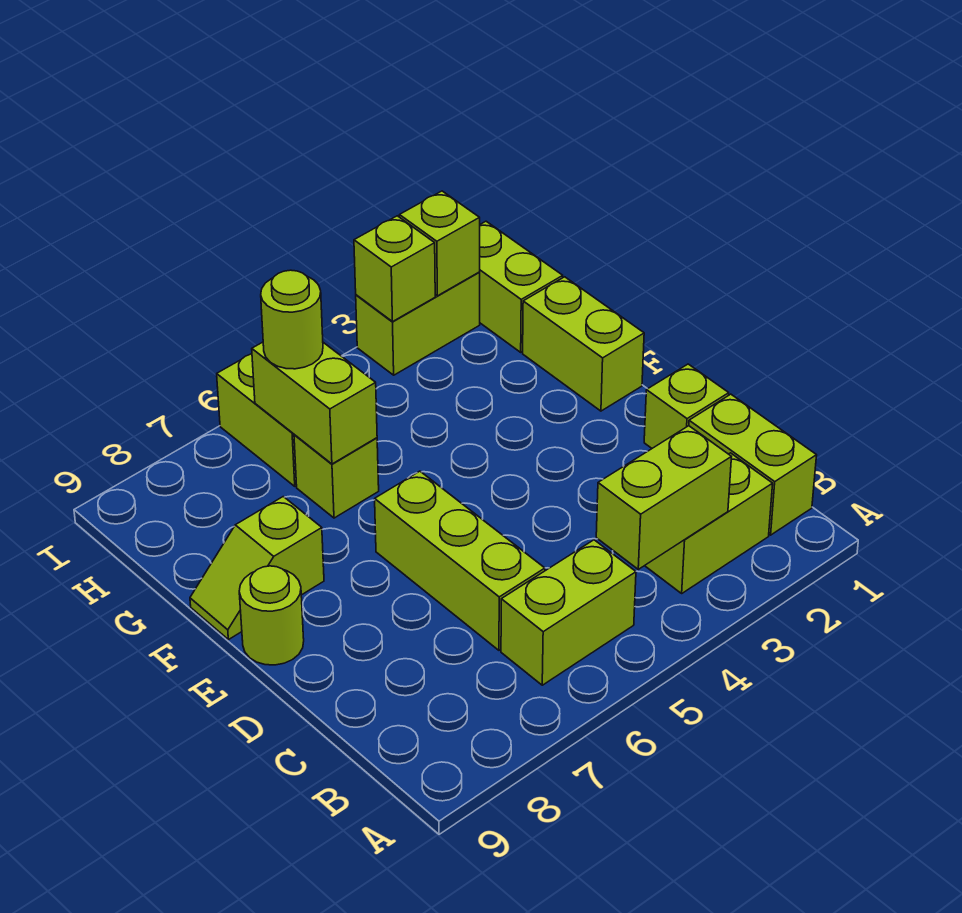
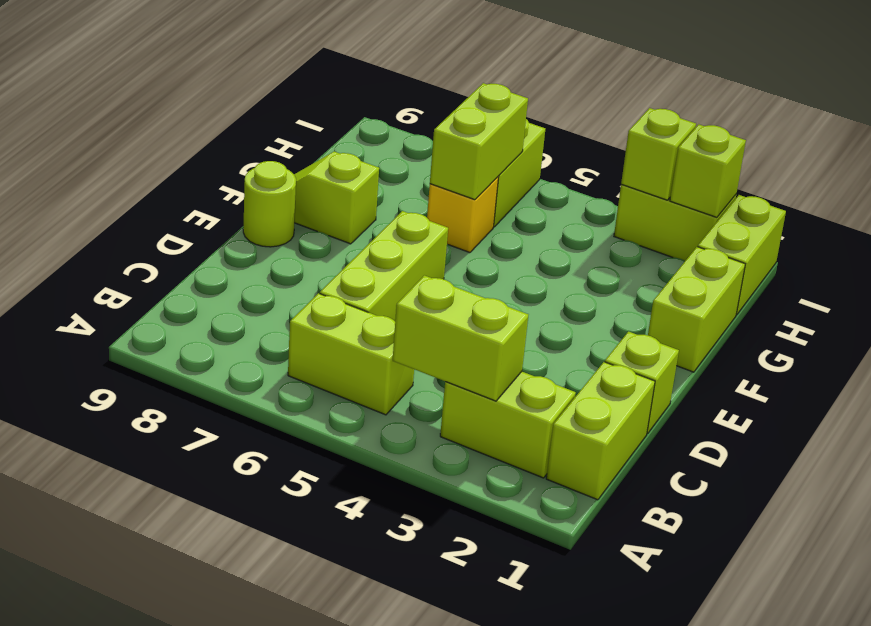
lime 1x1 brick [294,435,379,518] -> yellow 1x1 brick [427,177,498,253]
lime 1x1 round brick [261,270,323,369] -> none

